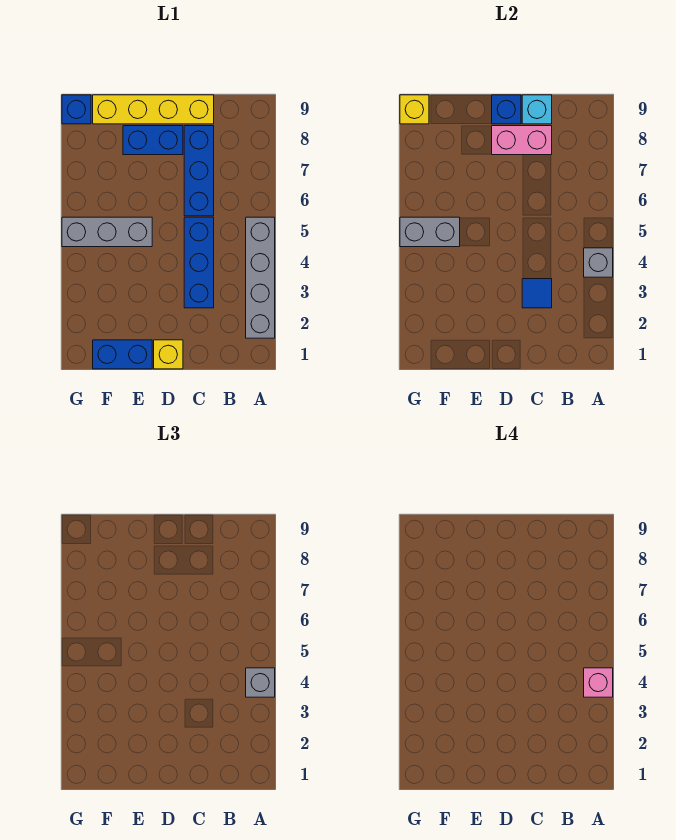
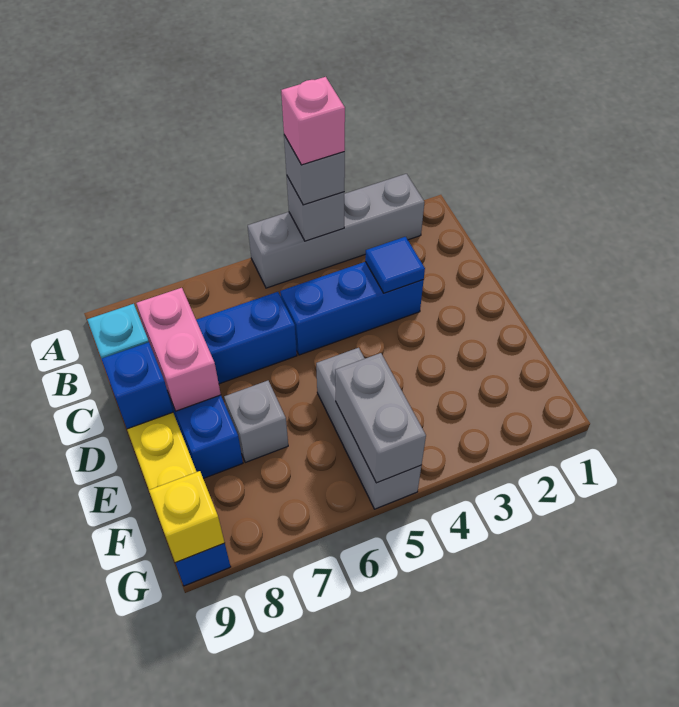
yellow 1x1 brick [154,340,183,369] -> none
blue 1x2 brick [93,340,152,369] -> none
none -> grey 1x1 brick [224,381,288,462]

